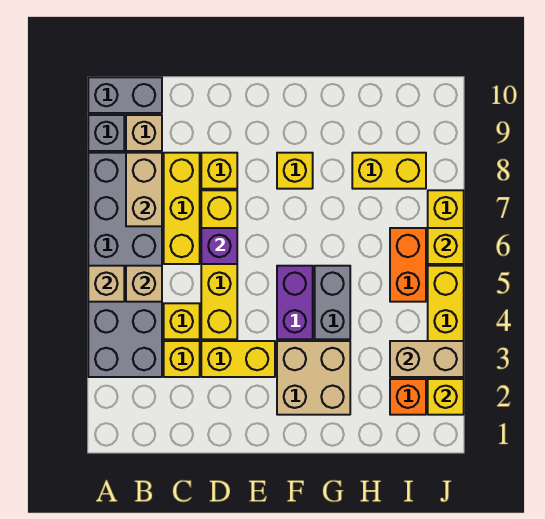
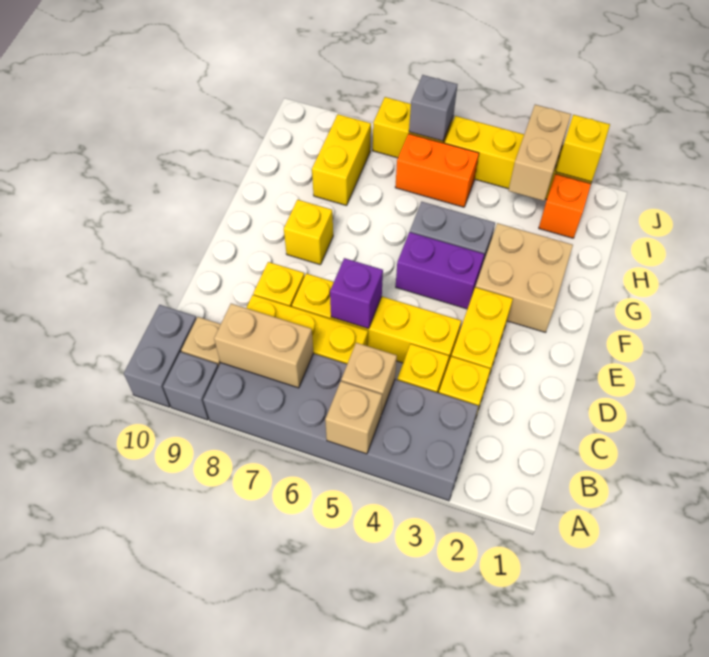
yellow 1x1 brick [428,228,464,264] -> grey 1x1 brick [409,75,458,141]

